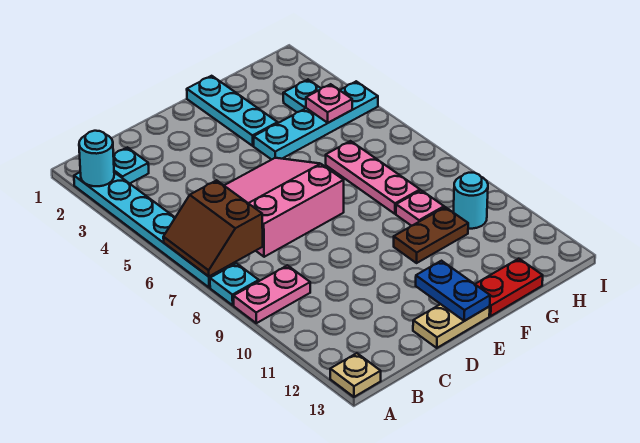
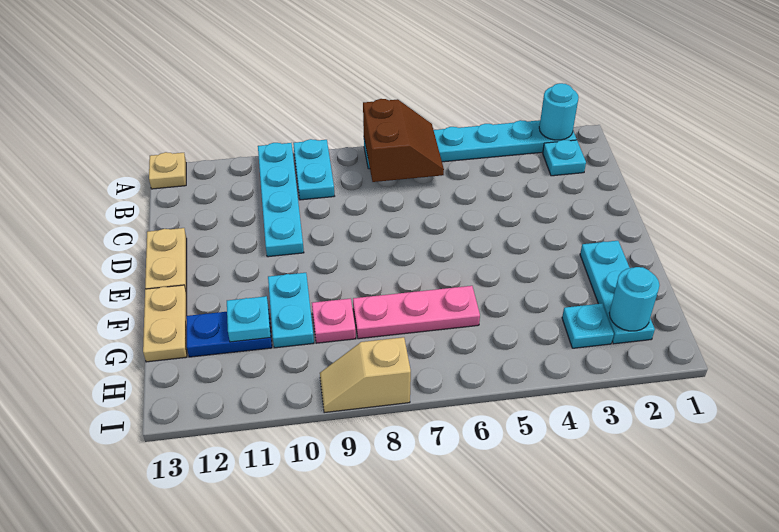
brown 2x2 slope [163,180,263,276] -> brown 2x2 slope turned to [363,99,444,182]
cyan 1x1 plate [210,263,259,305] -> cyan 1x1 plate moved to [227,296,271,342]
pink 1x2 plate [234,265,310,323] -> cyan 1x2 plate [293,139,334,200]
pink 3x3 slope [224,158,344,257] -> none
blue 1x2 plate [416,261,490,321] -> blue 1x2 plate moved to [186,312,272,357]
cyan 1x3 plate [187,76,278,146] -> cyan 1x3 plate turned to [580,241,655,344]
cyan 1x4 plate [254,81,378,160] -> cyan 1x4 plate moved to [258,143,304,257]
brown 1x2 plate [394,207,468,263] -> cyan 1x2 plate [268,273,314,348]
red 1x2 plate [475,259,543,316] -> tan 1x2 plate [143,285,187,362]
pink 1x1 plate [306,84,352,123] -> none
cyan 1x1 round brick [453,173,488,229] -> cyan 1x1 round brick moved to [609,267,660,331]
none -> tan 1x2 slope [320,337,411,413]

